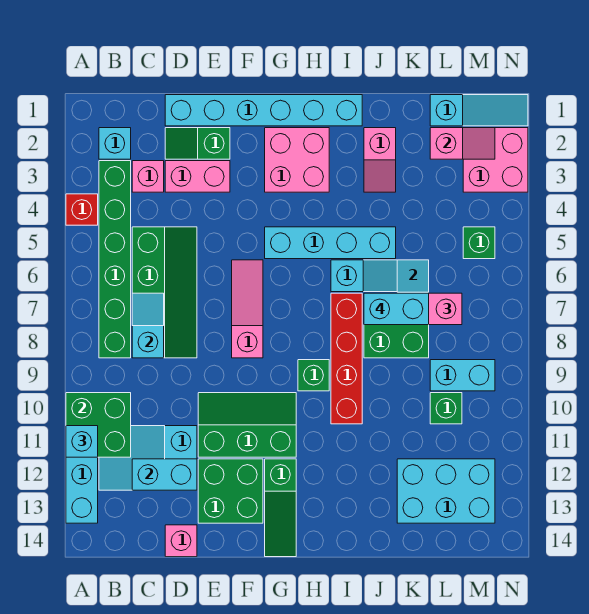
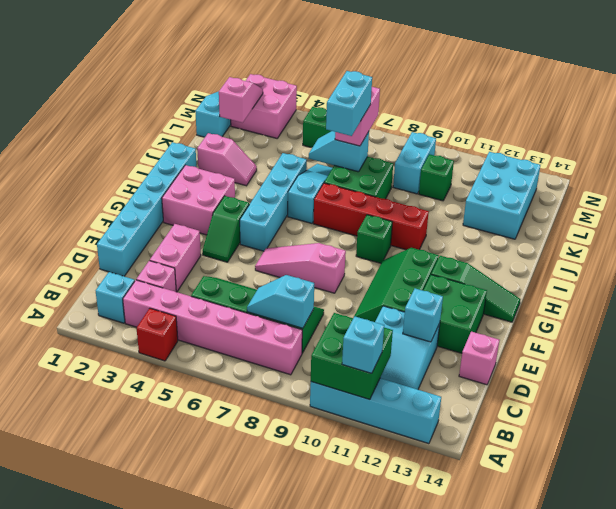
green 1x6 brick [99,161,131,358] -> pink 1x6 brick [123,280,302,375]
cyan 1x2 brick [132,459,197,490] -> cyan 1x1 brick [403,288,443,342]
green 1x2 slope [165,128,230,159] -> green 1x2 slope moved to [203,196,249,262]

